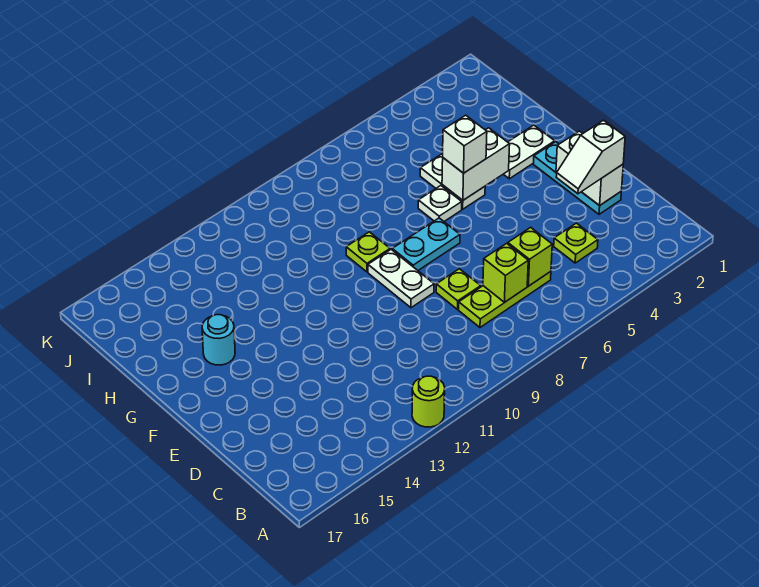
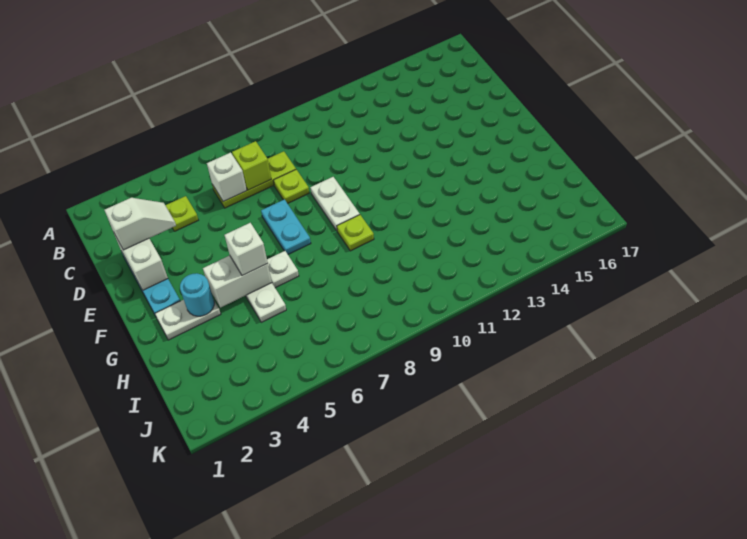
lime 1x1 round brick [412,376,445,427] -> none
lime 1x1 brick [508,227,552,286] -> white 1x1 brick [207,152,247,202]
cyan 1x2 plate [392,218,460,270] -> cyan 1x2 plate turned to [261,199,311,254]
cyan 1x1 round brick [202,315,235,365] -> cyan 1x1 round brick moved to [180,273,214,316]

